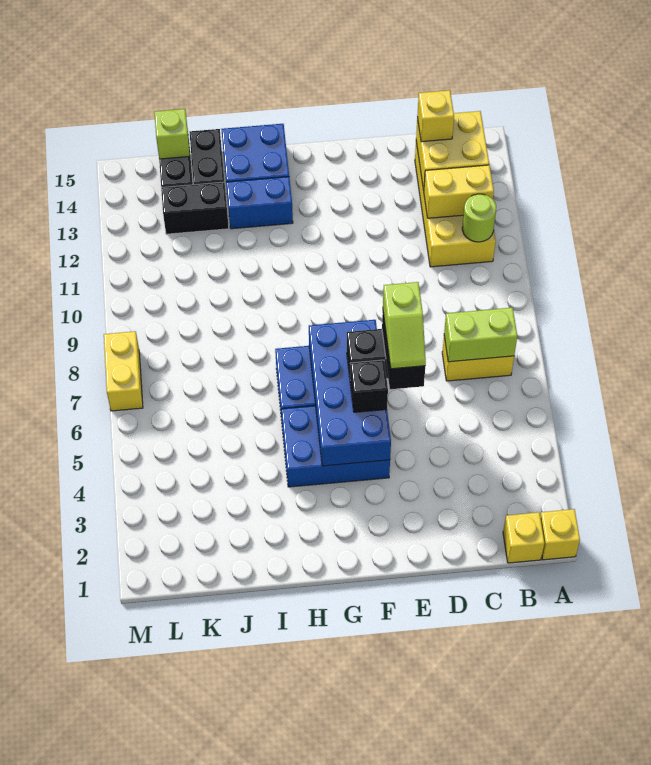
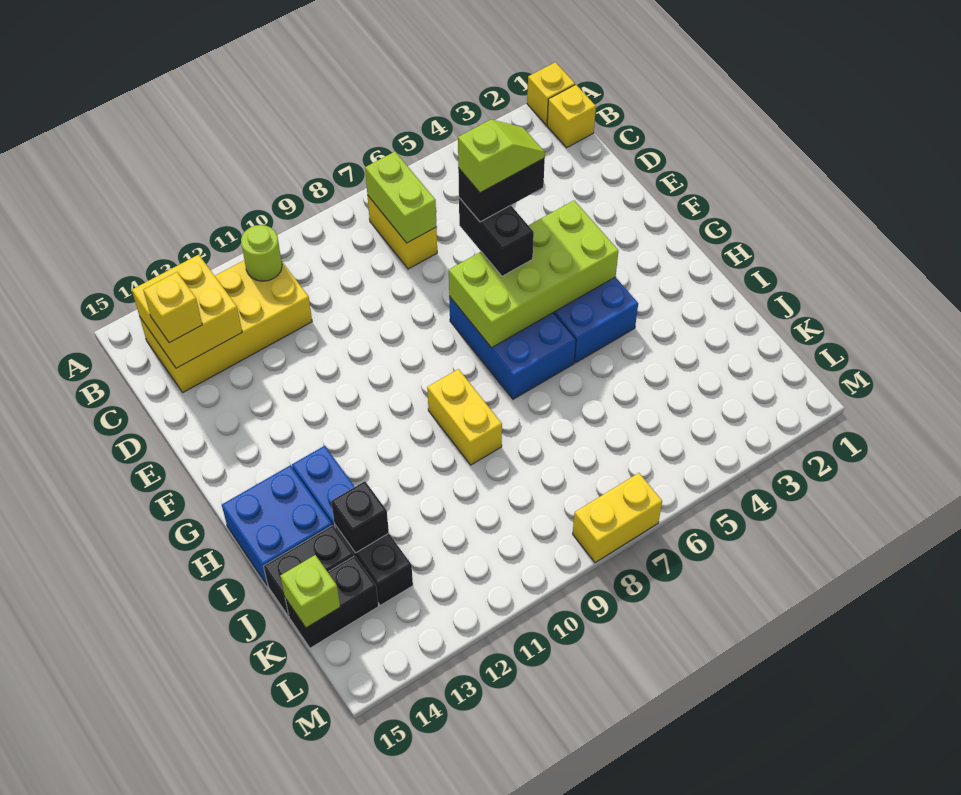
yellow 1x2 brick [424,165,494,218] -> yellow 1x2 brick moved to [427,369,502,465]
blue 2x4 brick [309,320,391,466] -> lime 2x4 brick [449,200,618,348]
black 1x1 brick [350,360,388,412] -> black 1x1 brick moved to [331,481,389,553]

